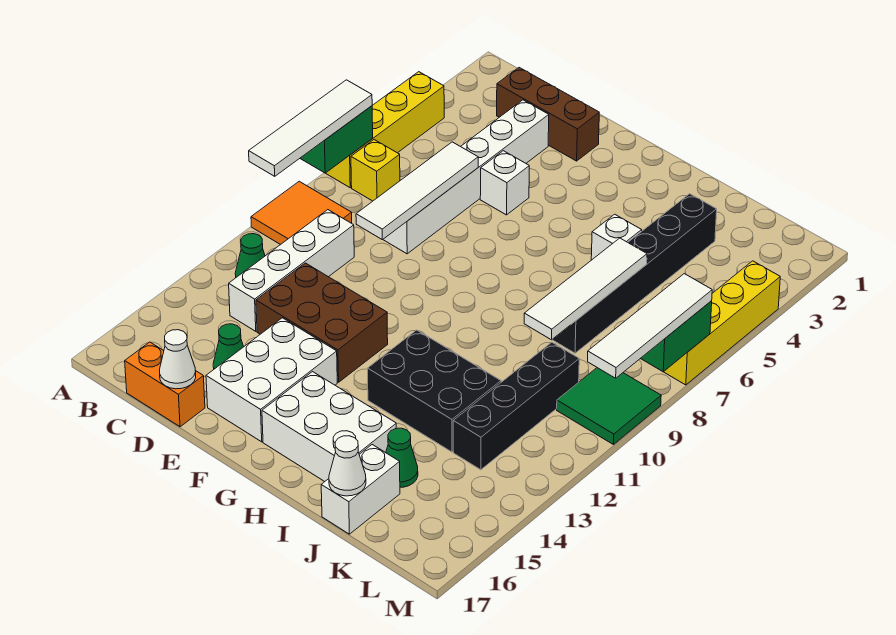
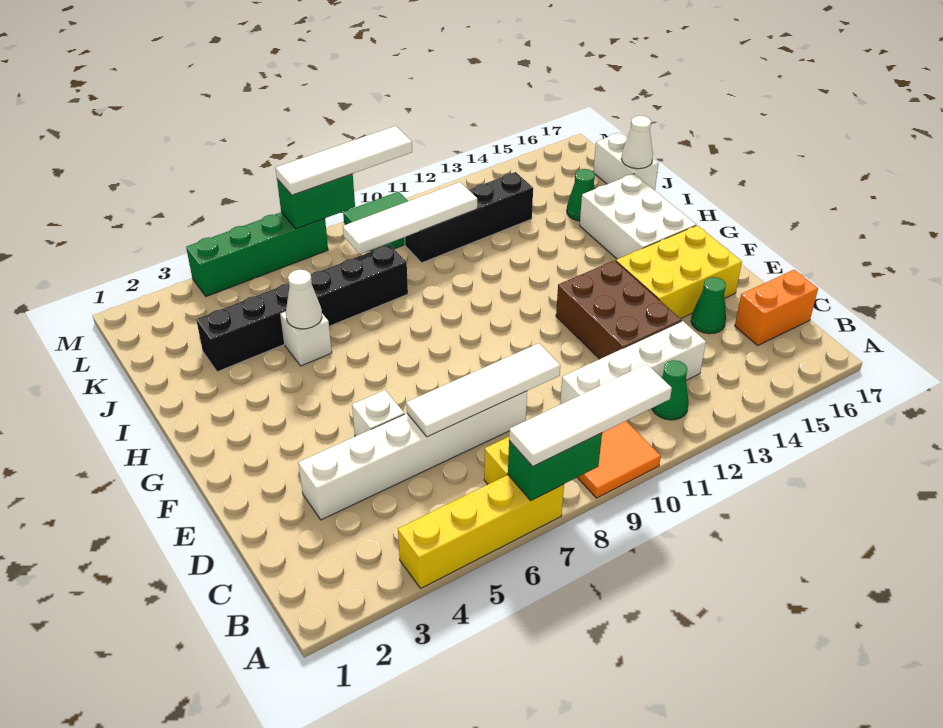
brown 1x3 brick [497,68,599,161] -> none
orange 1x2 brick [125,342,205,427] -> orange 1x2 brick turned to [735,270,818,345]
white 1x1 cone [160,330,196,389] -> white 1x1 cone moved to [286,269,322,329]
white 2x3 brick [206,318,337,442] -> yellow 2x3 brick [616,225,742,319]
black 2x3 brick [367,330,501,452] -> none
white 1x4 tile [524,238,647,340] -> white 1x4 tile moved to [343,182,477,254]
white 1x2 brick [321,445,400,534] -> white 1x2 brick turned to [593,133,658,190]
yellow 1x4 brick [664,261,780,385] -> green 1x4 brick [186,212,328,296]

